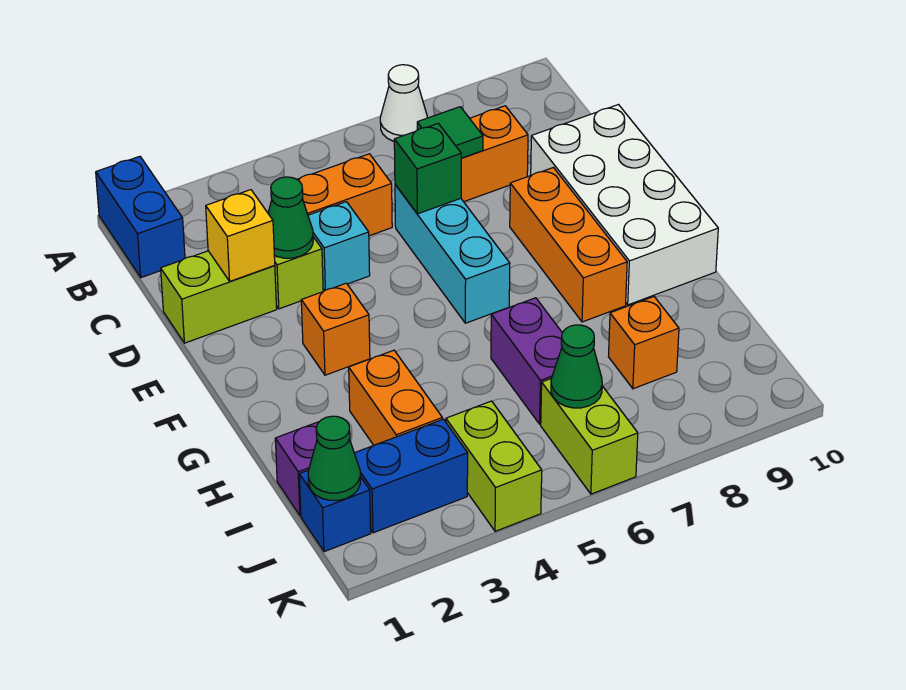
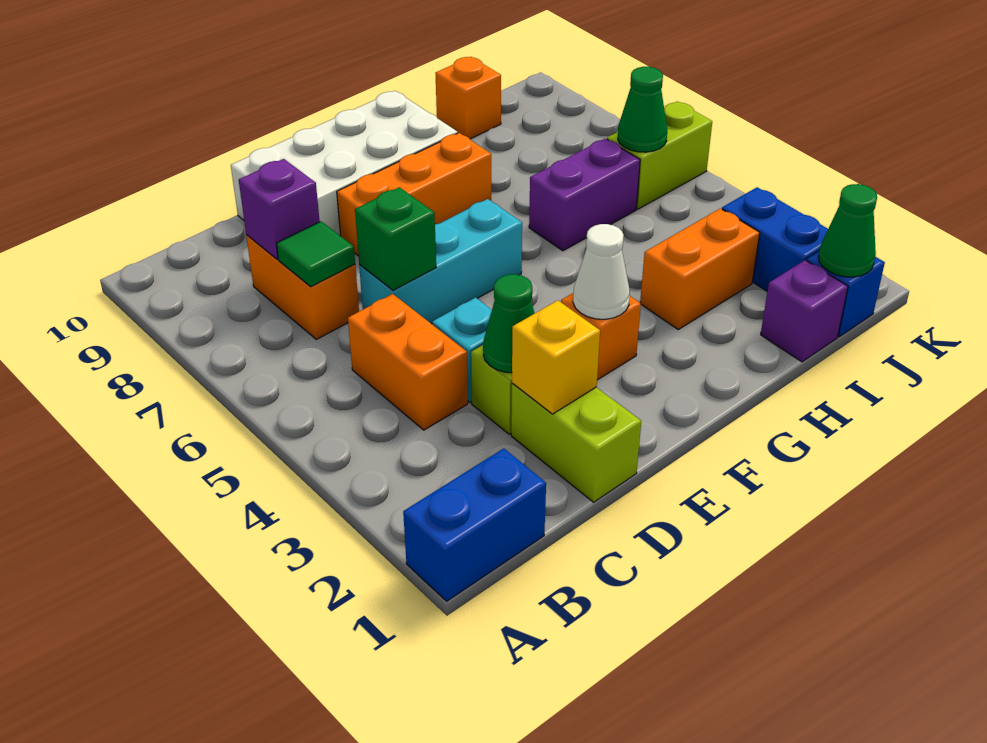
white 1x1 cone [380,65,427,141] -> white 1x1 cone moved to [573,224,630,319]
none -> purple 1x1 brick [239,159,320,259]
orange 1x1 brick [608,297,679,389] -> orange 1x1 brick moved to [436,57,501,139]
lime 1x2 brick [446,401,542,531] -> none

